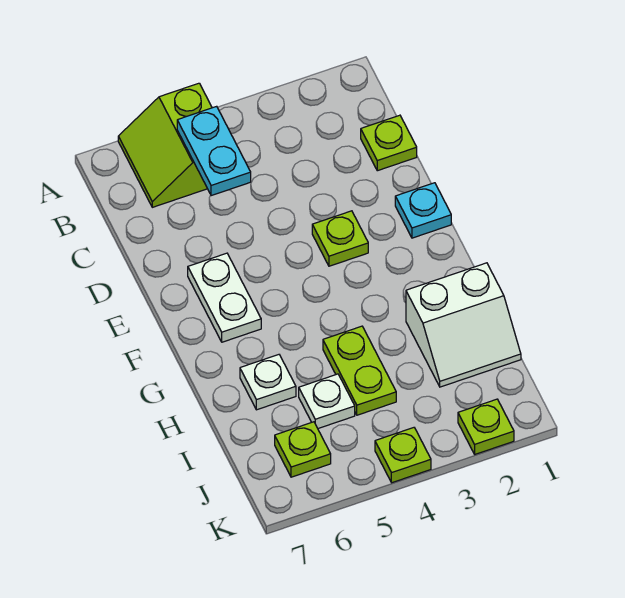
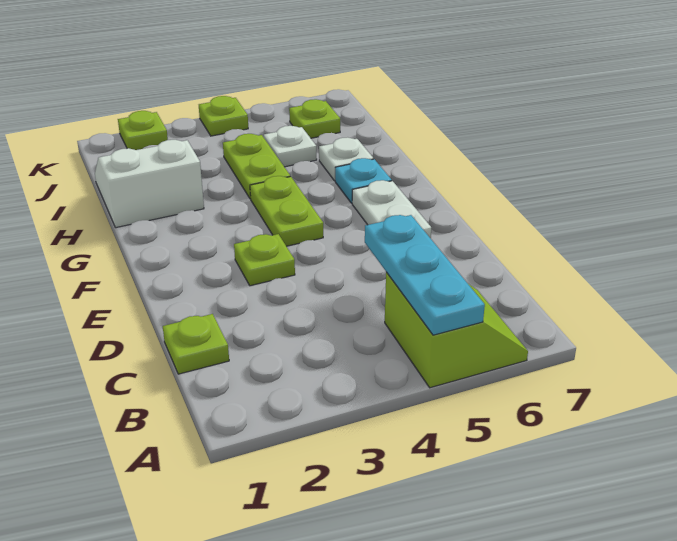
cyan 1x2 plate [177,106,251,196] -> cyan 1x3 plate [365,215,485,335]
cyan 1x1 plate [395,183,451,238] -> cyan 1x1 plate moved to [335,158,392,203]
none -> lime 1x2 plate [250,176,323,246]

